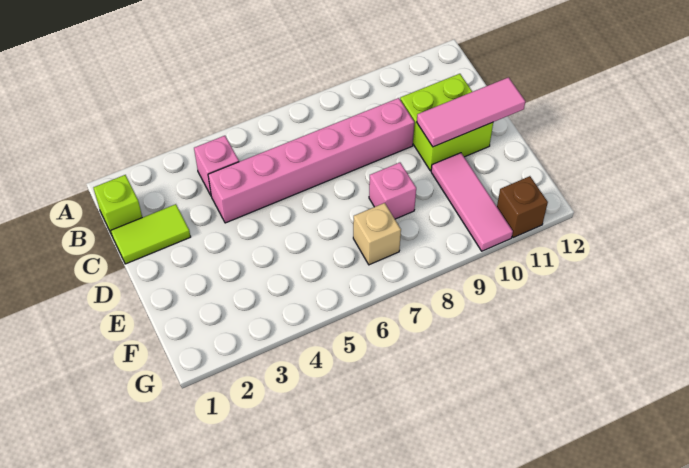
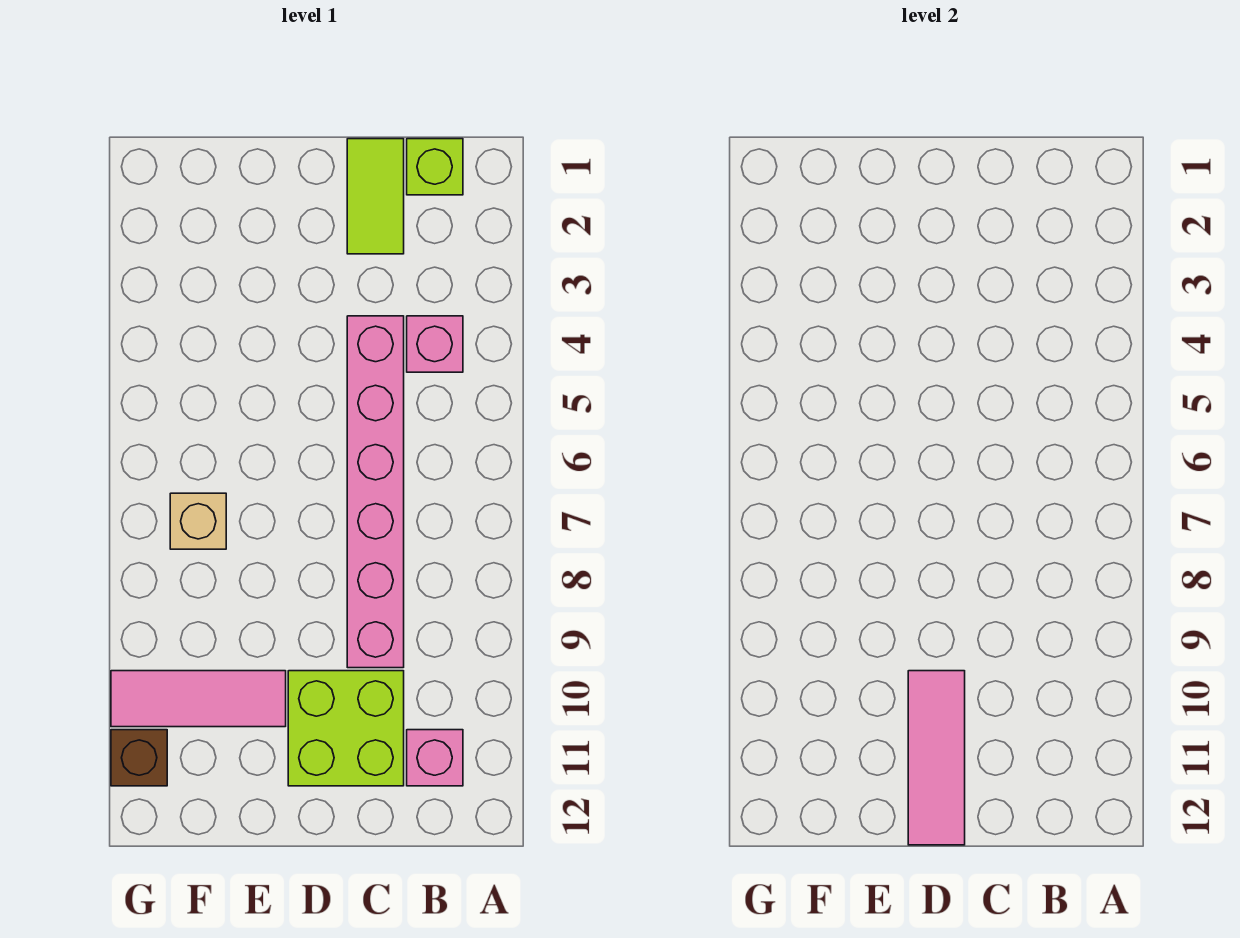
pink 1x1 brick [369,163,416,219] -> pink 1x1 brick moved to [407,730,463,786]

